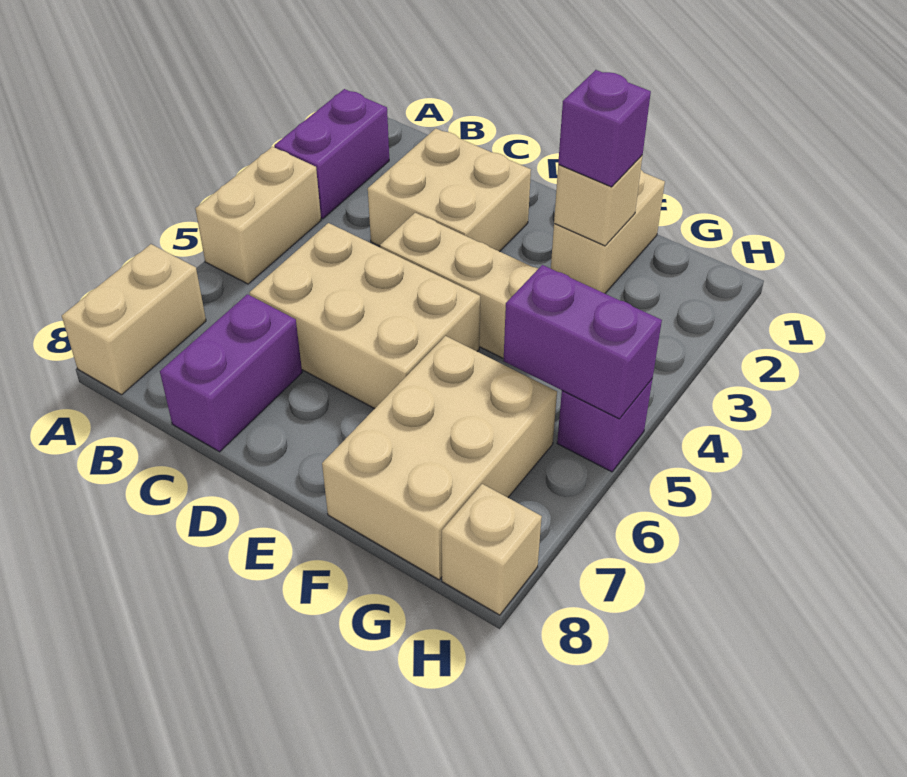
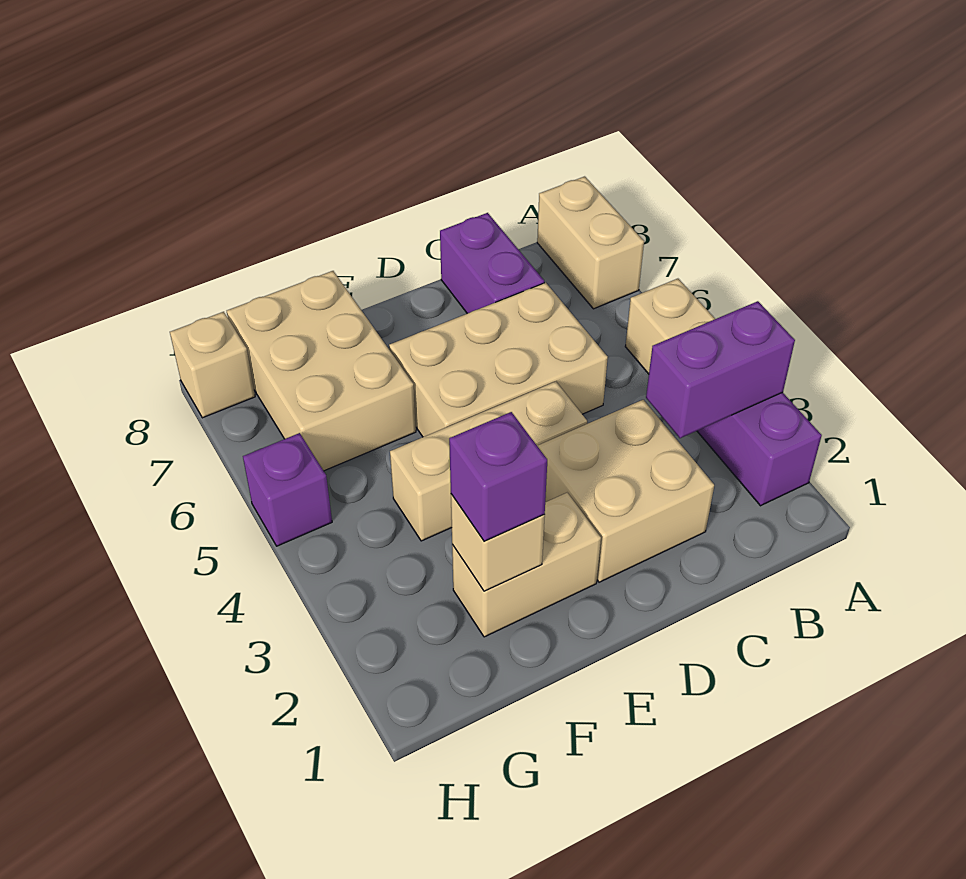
tan 1x2 brick [551,170,665,293] -> tan 1x2 brick turned to [452,493,601,637]
purple 1x2 brick [504,265,662,419] -> purple 1x2 brick moved to [646,301,795,438]

